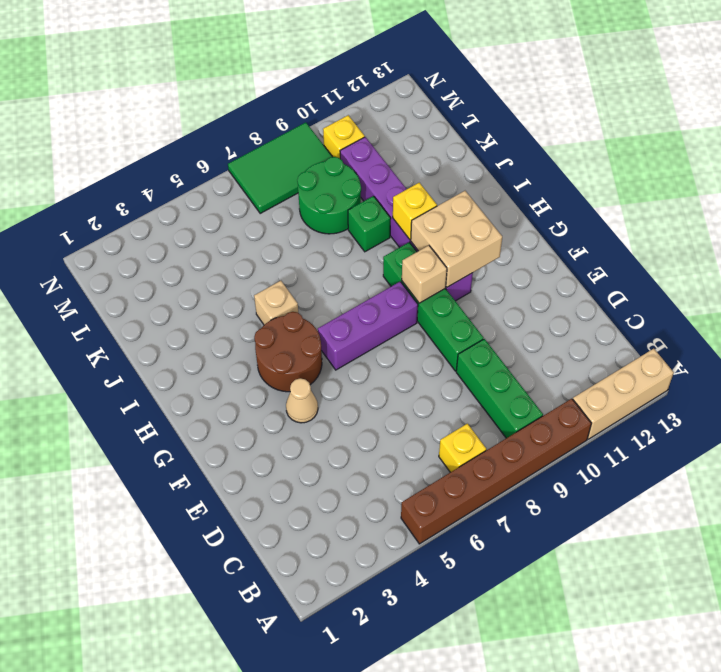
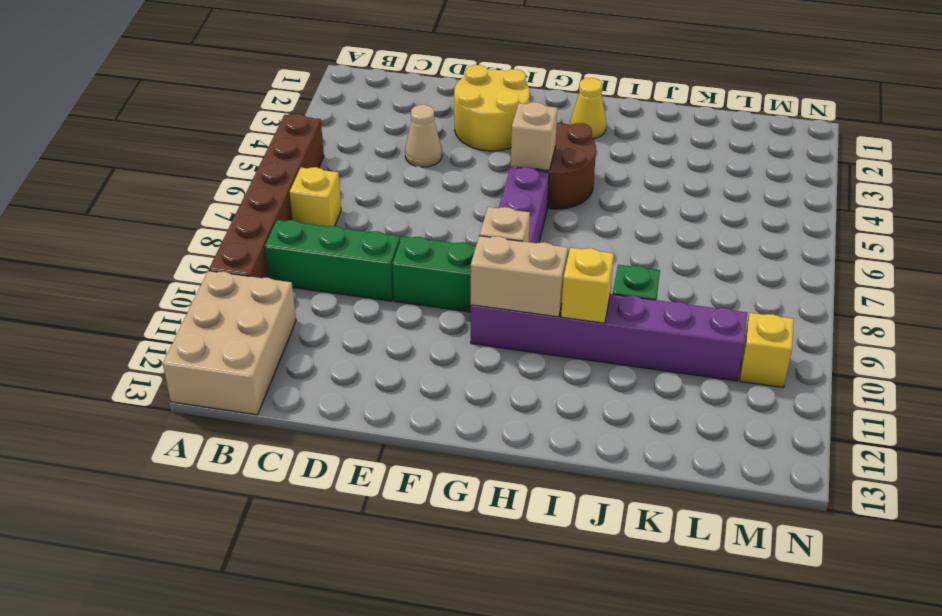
tan 1x3 brick [573,349,674,439] -> tan 2x3 brick [163,271,296,415]
none -> yellow 2x2 round brick [454,65,530,151]
tan 1x1 cone [286,378,318,423] -> tan 1x1 cone moved to [405,105,442,167]
tan 2x2 brick [411,191,502,287] -> tan 1x2 brick [471,236,568,317]
none -> yellow 1x1 cone [570,78,606,139]
tan 1x1 brick [254,281,298,325] -> tan 1x1 brick moved to [511,102,557,170]
green 2x2 round brick [297,157,361,234] -> none
green 2x3 tile [228,122,332,213] -> none

